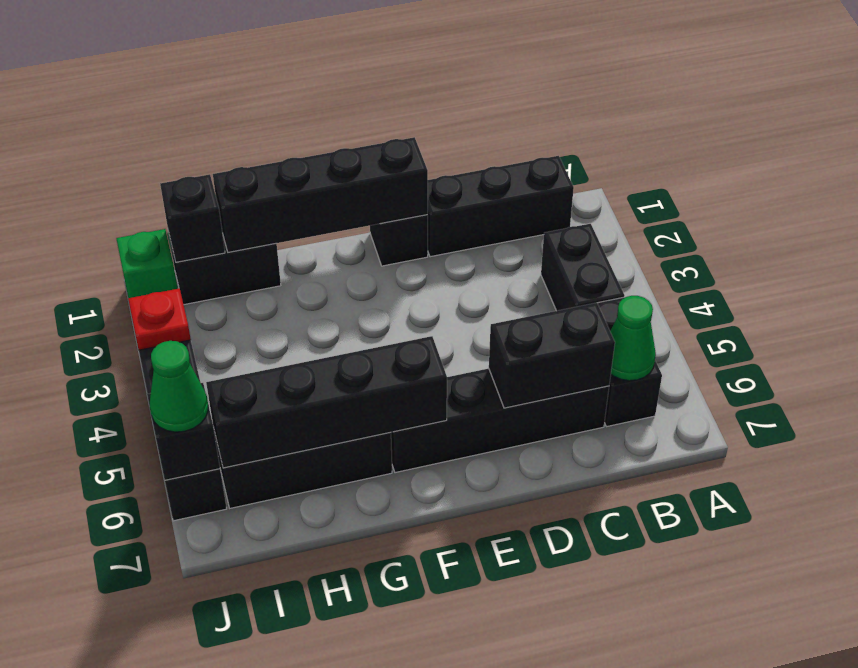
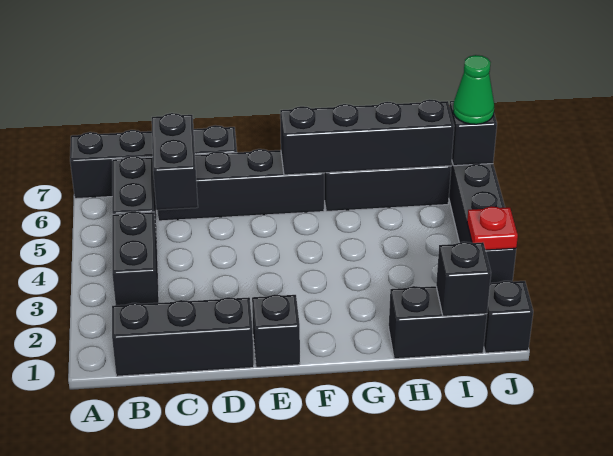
green 1x1 cone [610,296,656,381] -> none
black 1x2 brick [489,303,615,408] -> black 1x2 brick turned to [152,113,198,210]
black 1x4 brick [213,137,428,252] -> black 1x4 brick moved to [70,125,237,199]
green 1x1 brick [116,229,178,298] -> black 1x1 brick [484,281,533,353]

